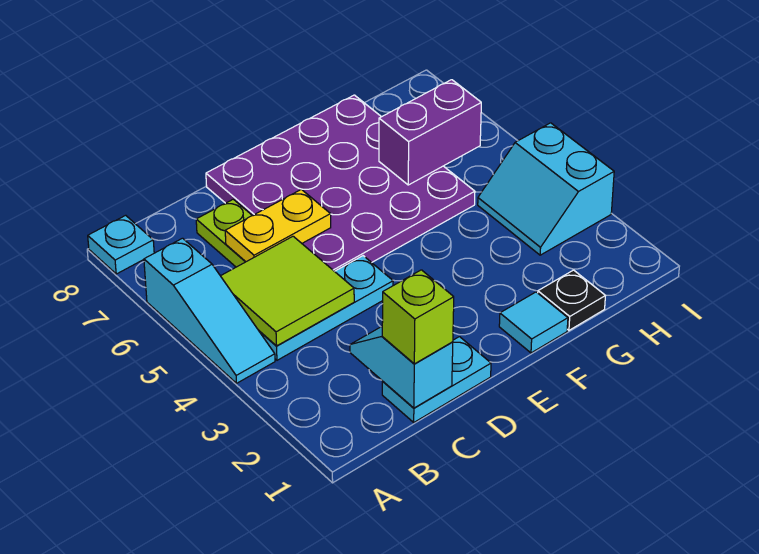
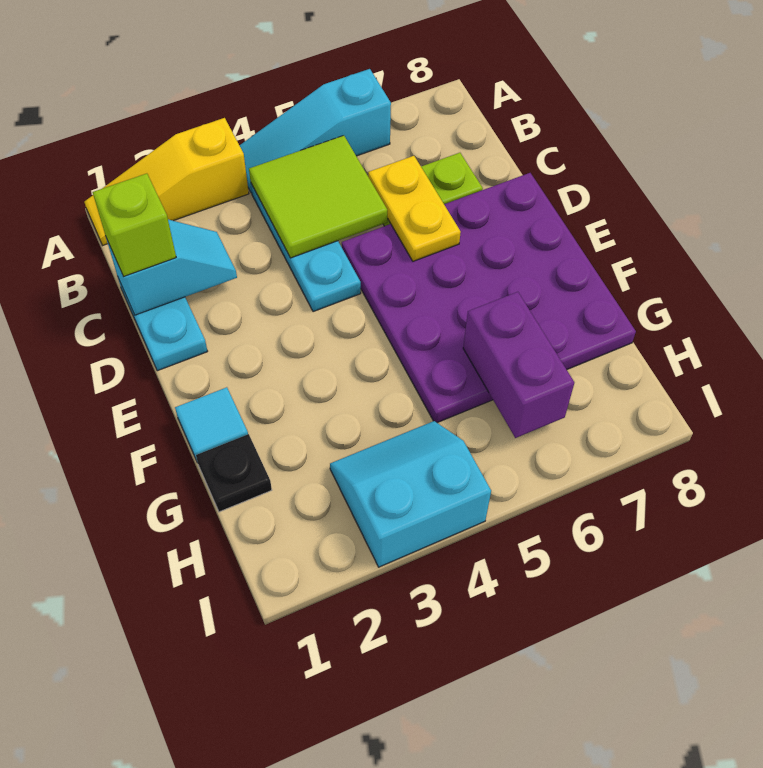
none -> yellow 1x3 slope [84,118,249,245]
cyan 1x1 plate [88,215,154,274] -> none

